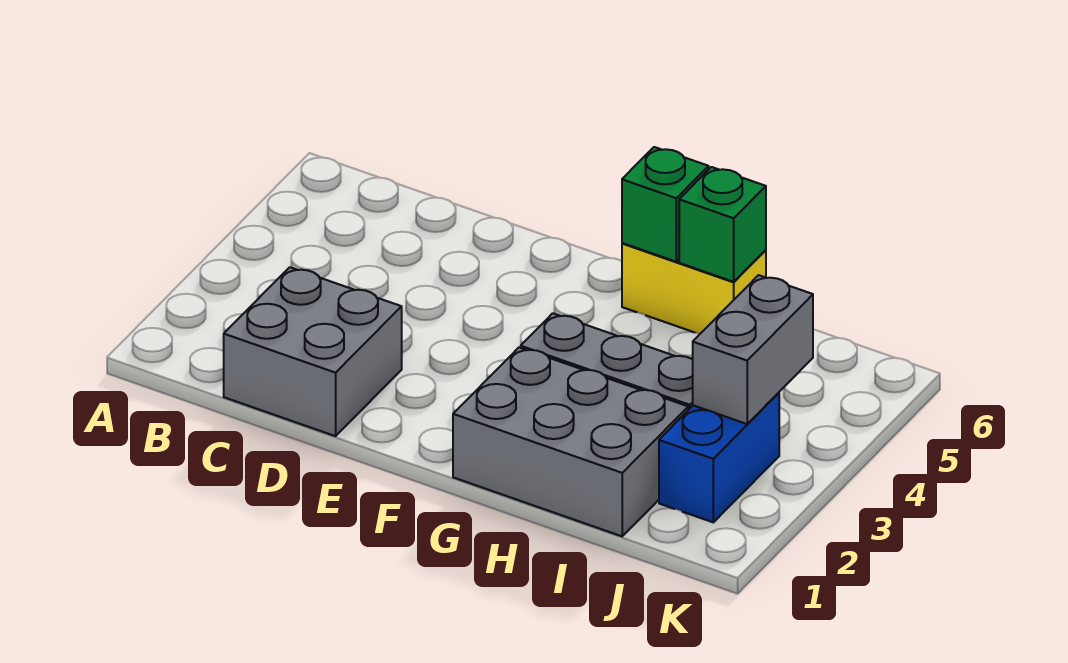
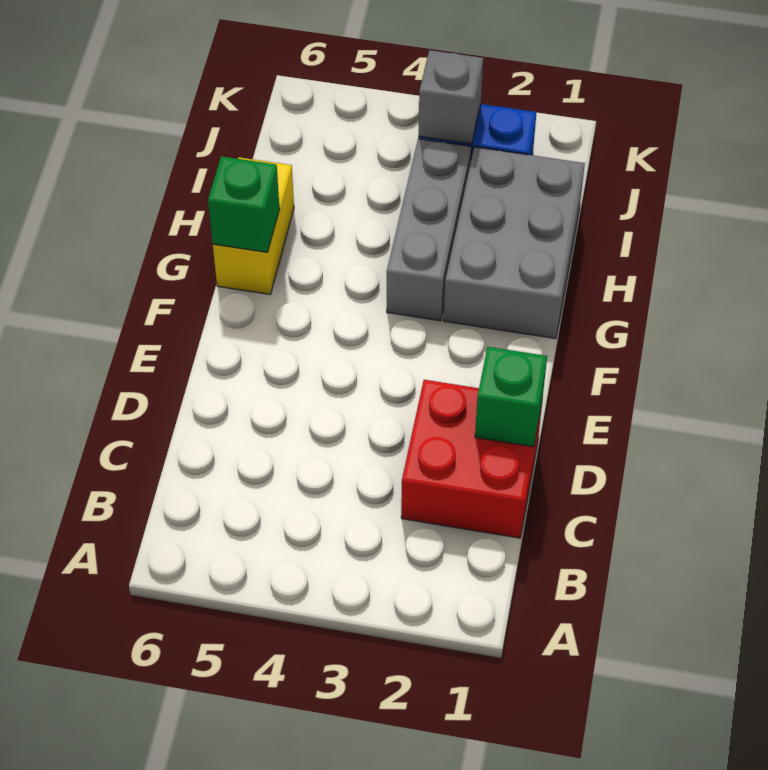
grey 2x2 brick [224,267,402,436] -> red 2x2 brick [401,380,542,538]
green 1x1 brick [679,167,766,282] -> green 1x1 brick moved to [475,347,547,447]
grey 1x2 brick [693,275,813,424] -> grey 1x1 brick [418,50,483,144]

